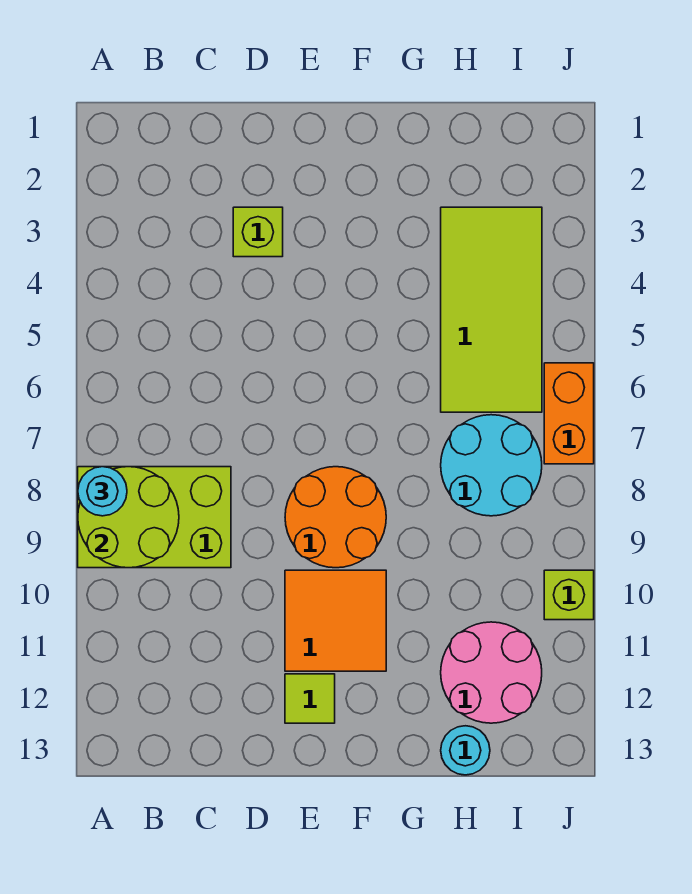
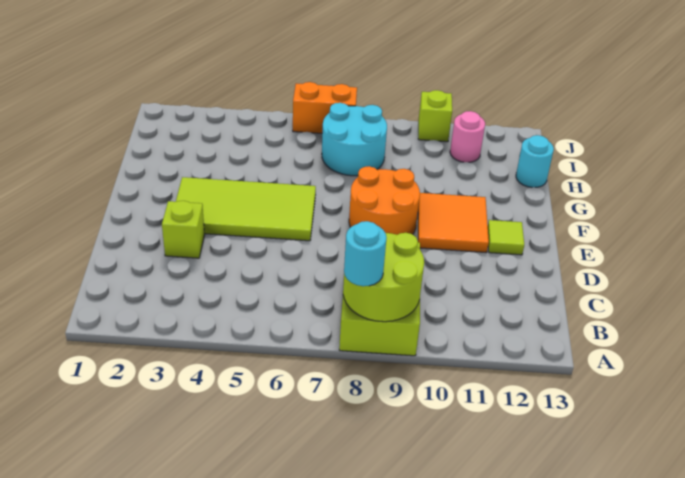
lime 2x4 tile [441,207,542,412] -> lime 2x4 tile moved to [176,177,316,241]
pink 2x2 round brick [441,622,542,723] -> pink 1x1 round brick [450,111,485,162]

